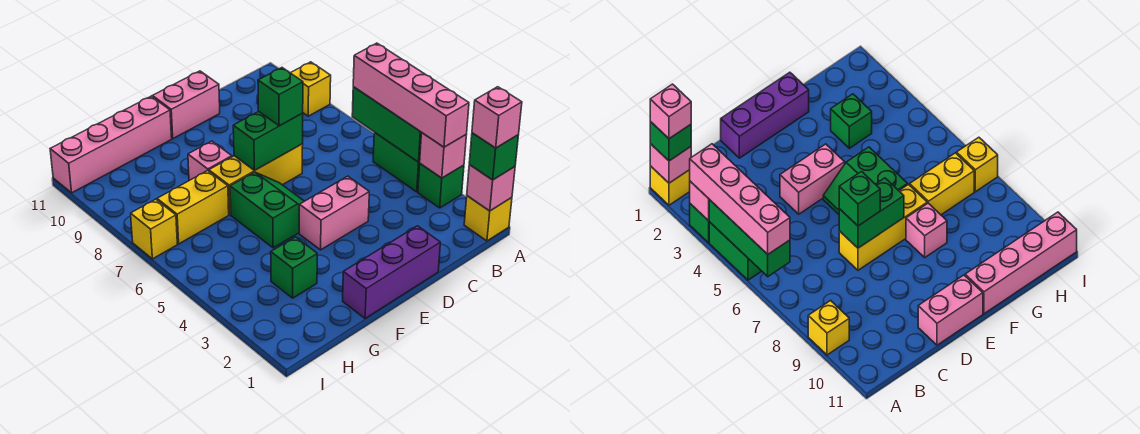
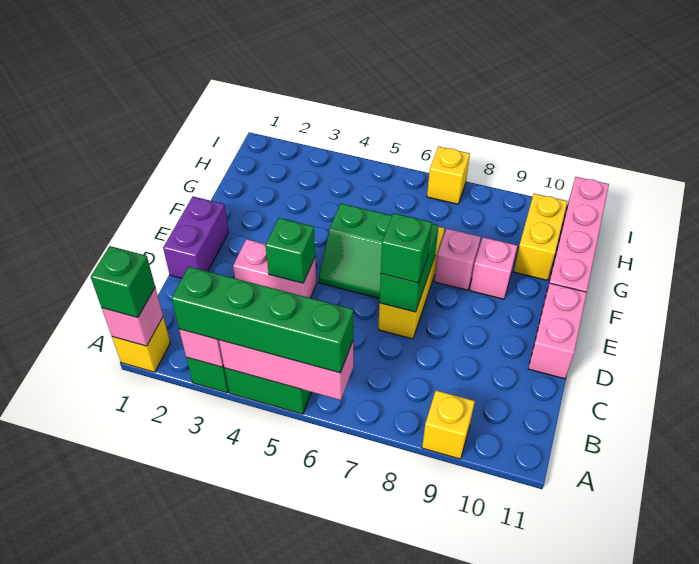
pink 1x1 brick [472,87,522,148] -> pink 1x1 brick moved to [470,237,517,299]
pink 1x4 brick [353,43,469,147] -> green 1x4 brick [171,267,354,373]
green 1x3 brick [352,87,422,162] -> pink 1x3 brick [219,340,353,400]
purple 1x3 brick [343,226,440,318] -> purple 1x2 brick [163,196,229,278]
pink 1x2 brick [299,176,369,250] -> pink 1x2 brick turned to [233,239,317,298]
green 1x1 brick [271,237,317,298] -> green 1x1 brick moved to [265,218,315,283]
yellow 1x2 brick [157,171,229,244] -> yellow 1x2 brick moved to [514,194,568,280]

